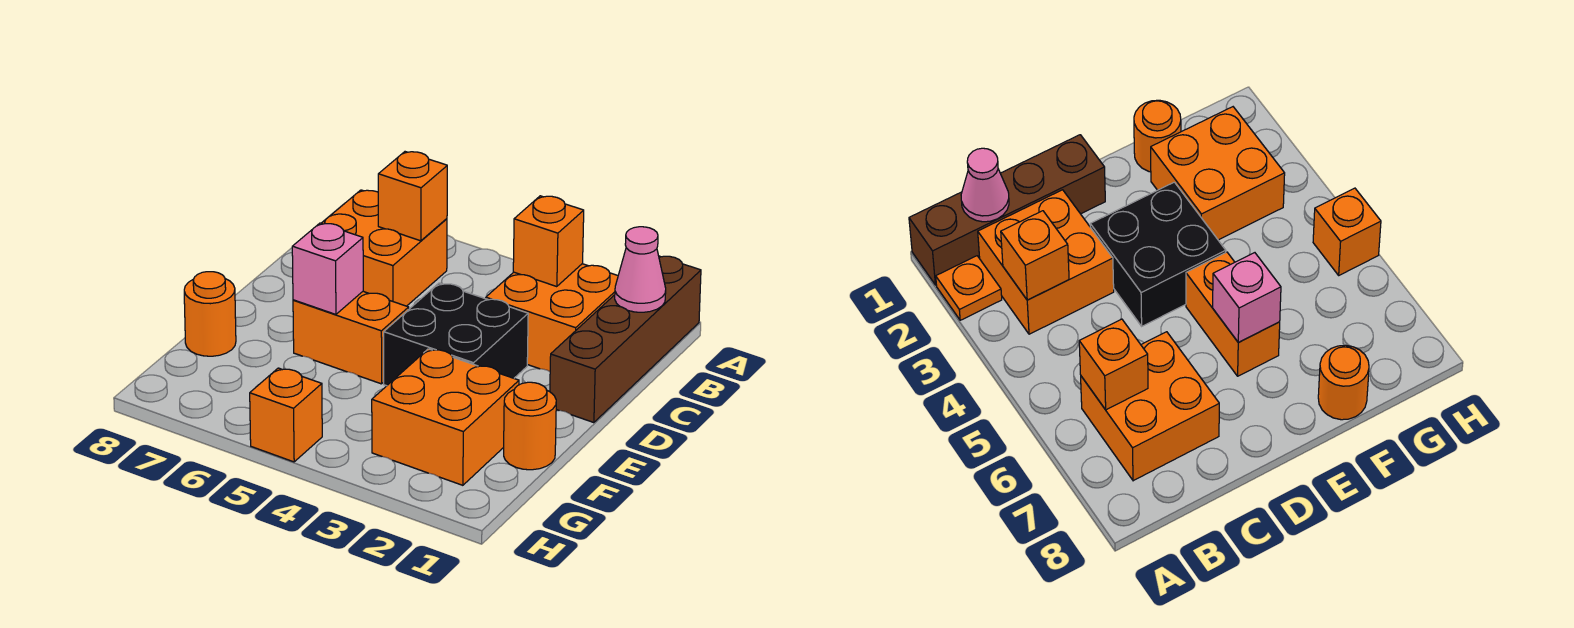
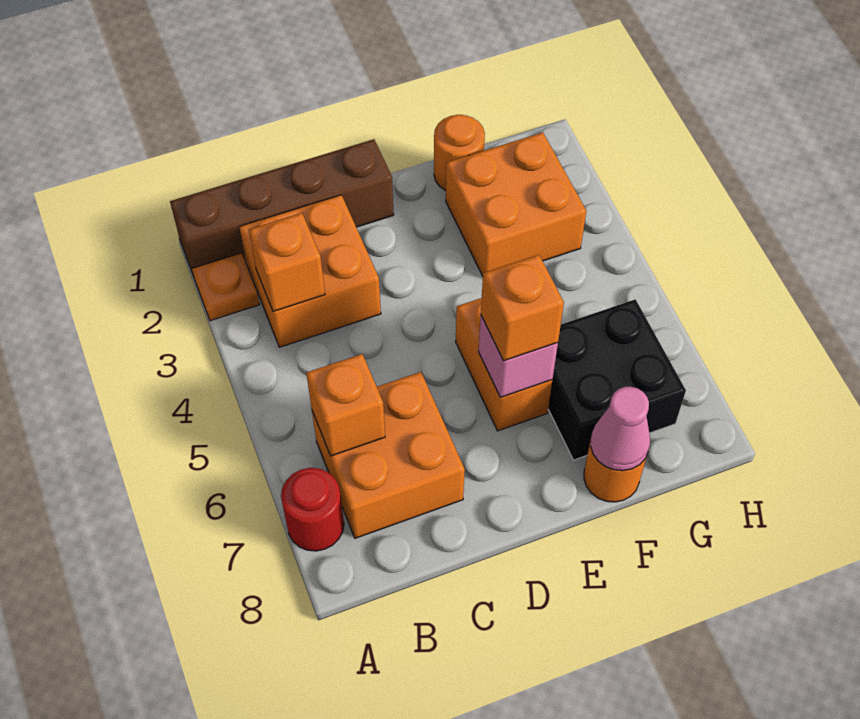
none -> red 1x1 round brick [281,468,344,551]
pink 1x1 cone [615,227,666,312] -> pink 1x1 cone moved to [591,387,650,471]
black 2x2 brick [384,283,528,386] -> black 2x2 brick moved to [548,299,686,460]
orange 1x1 brick [250,368,322,462] -> orange 1x1 brick moved to [481,255,564,361]

